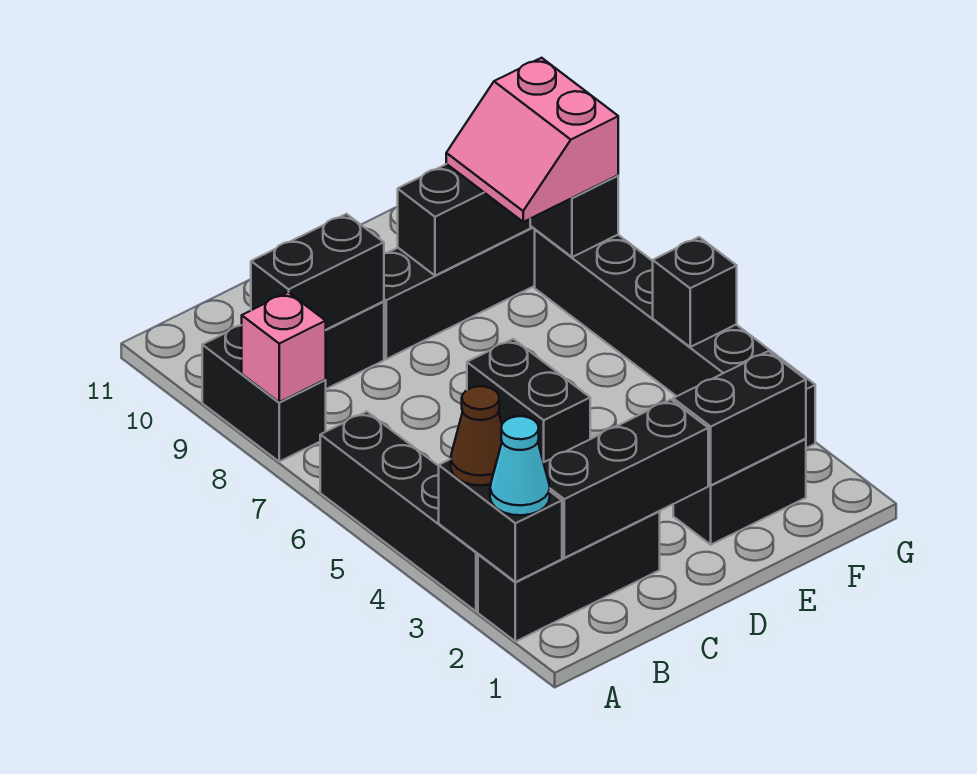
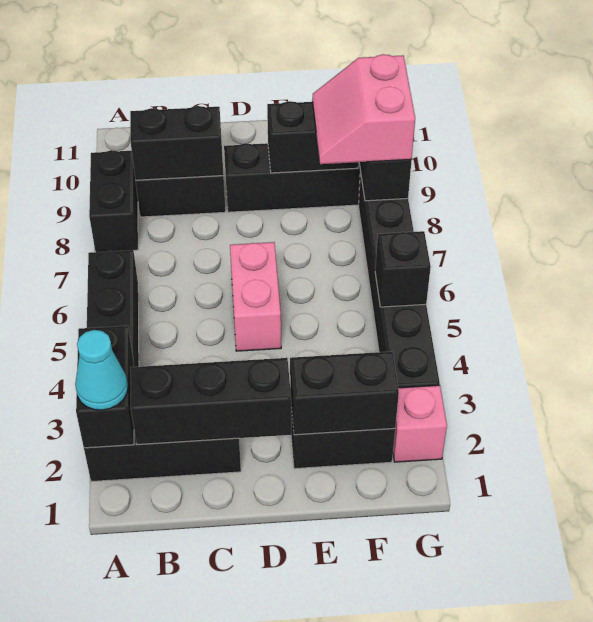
brown 1x1 cone [451,386,502,485] -> none
pink 1x1 brick [242,292,326,402] -> pink 1x1 brick moved to [393,385,447,462]
black 1x2 brick [467,339,590,462] -> pink 1x2 brick [230,242,281,351]

